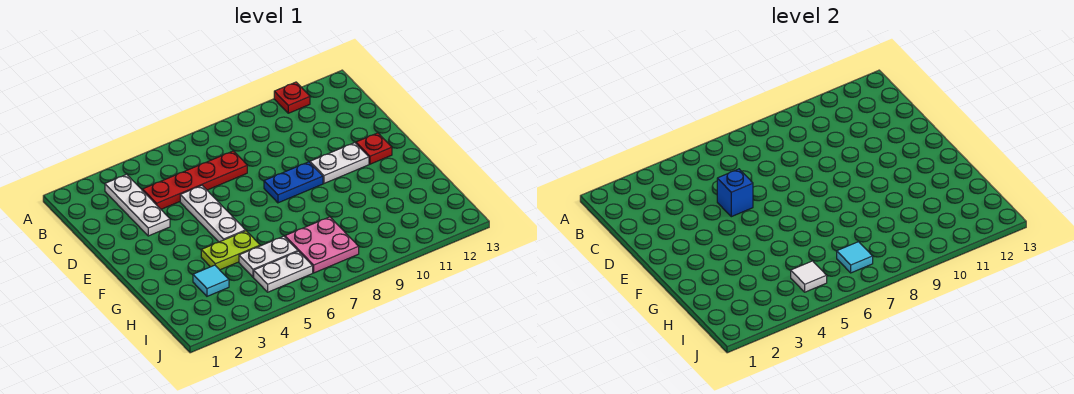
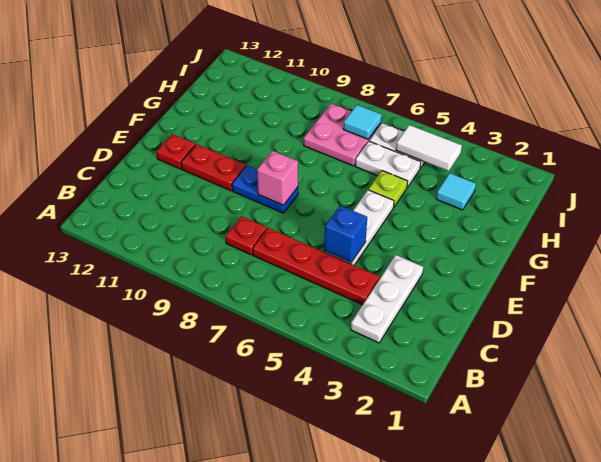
red 1x1 plate [274,82,310,113] -> red 1x1 plate moved to [226,216,267,255]
none -> pink 1x1 brick [257,151,298,205]
white 1x2 plate [310,143,369,183] -> red 1x2 plate [181,144,246,191]
lime 1x2 plate [201,231,260,270] -> lime 1x1 plate [369,171,408,207]
white 1x1 tile [791,261,827,292] -> white 1x2 tile [396,125,462,171]

